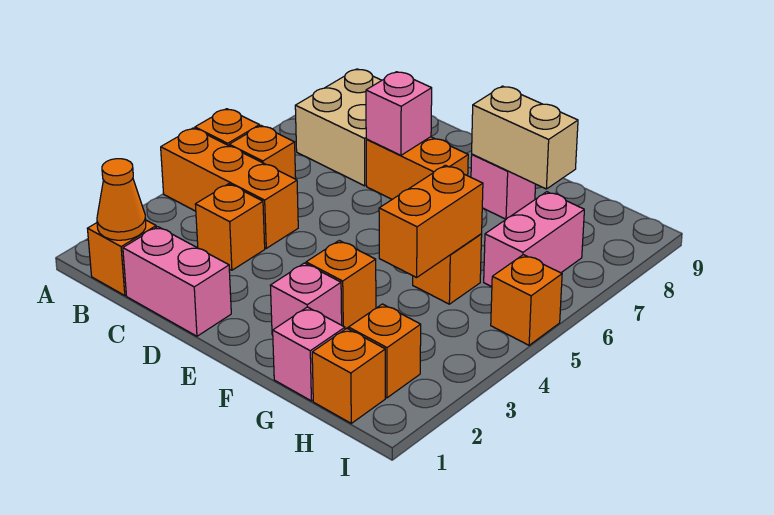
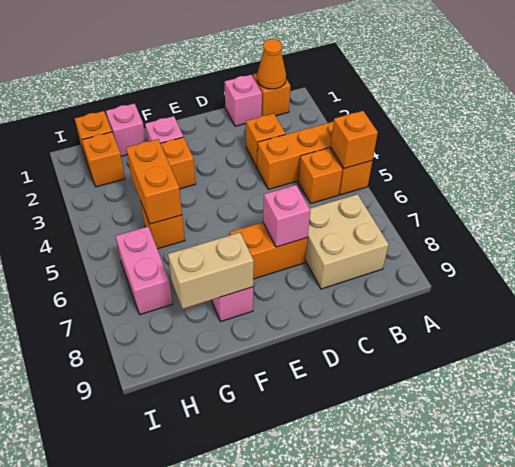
pink 1x2 brick [123,227,231,336] -> pink 1x1 brick [225,75,262,126]
orange 1x1 brick [491,255,562,345] -> orange 1x1 brick moved to [331,111,378,169]

